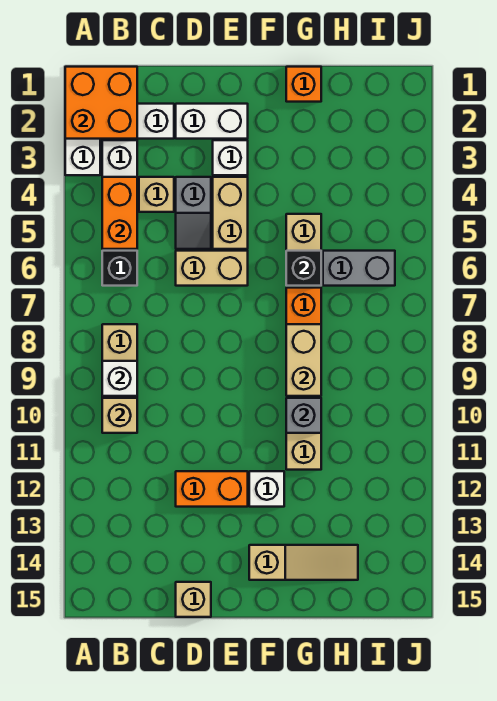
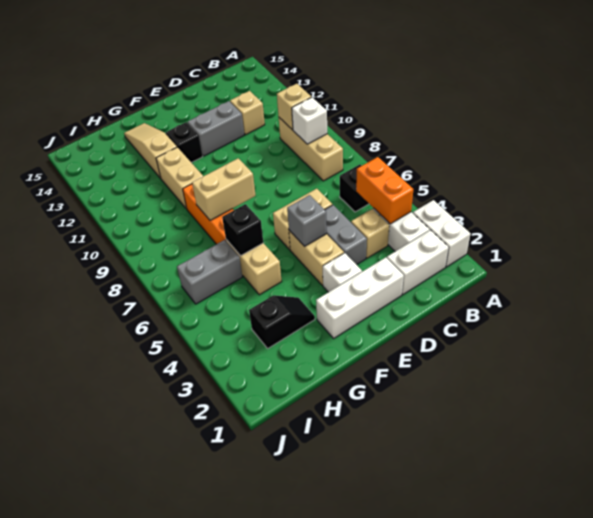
orange 2x2 brick [65,67,137,139] -> none
white 1x2 brick [176,104,248,139] -> white 1x3 brick [316,257,404,338]
grey 1x2 slope [176,177,211,249] -> grey 1x2 brick [325,205,367,265]
orange 1x2 brick [176,471,248,507] -> grey 1x2 brick [188,101,244,156]
tan 1x1 brick [176,582,211,617] -> tan 1x1 brick moved to [230,91,265,135]
white 1x1 brick [249,471,284,507] -> black 1x1 brick [166,122,203,163]
tan 1x3 slope [249,545,358,580] -> tan 1x3 slope turned to [124,123,177,178]
orange 1x1 brick [286,67,321,102] -> none
none -> black 1x2 slope [249,295,315,348]
tan 1x2 brick [286,324,321,396] -> tan 1x2 brick turned to [192,158,256,220]
grey 1x1 brick [286,398,321,433] -> grey 1x1 brick moved to [287,195,327,246]

